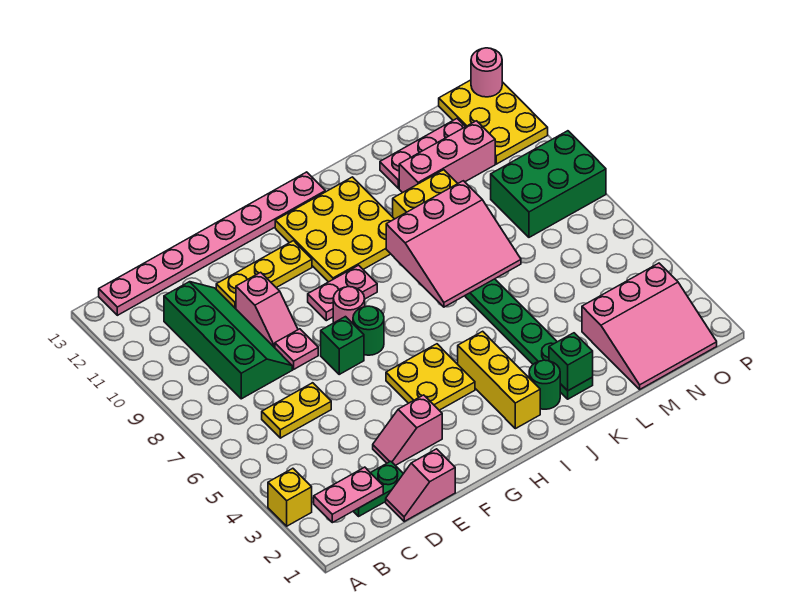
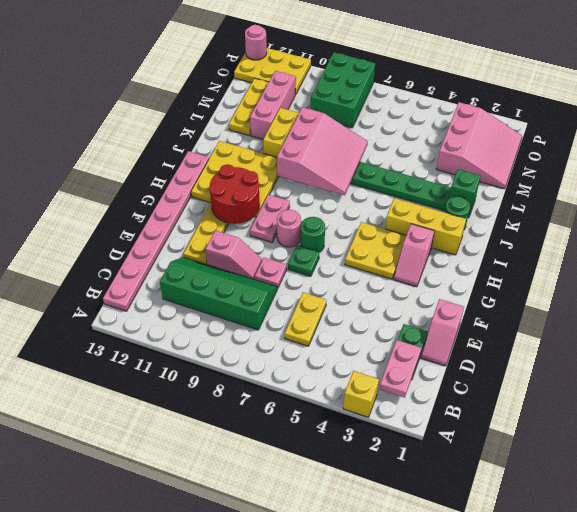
pink 1x2 slope [373,395,442,465] -> pink 1x2 slope moved to [394,224,434,287]
green 1x1 brick [321,317,364,374] -> green 1x1 plate [288,246,319,276]
none -> red 2x2 round brick [210,164,260,224]
pink 1x3 plate [380,119,465,188] -> yellow 1x3 plate [229,78,269,136]

